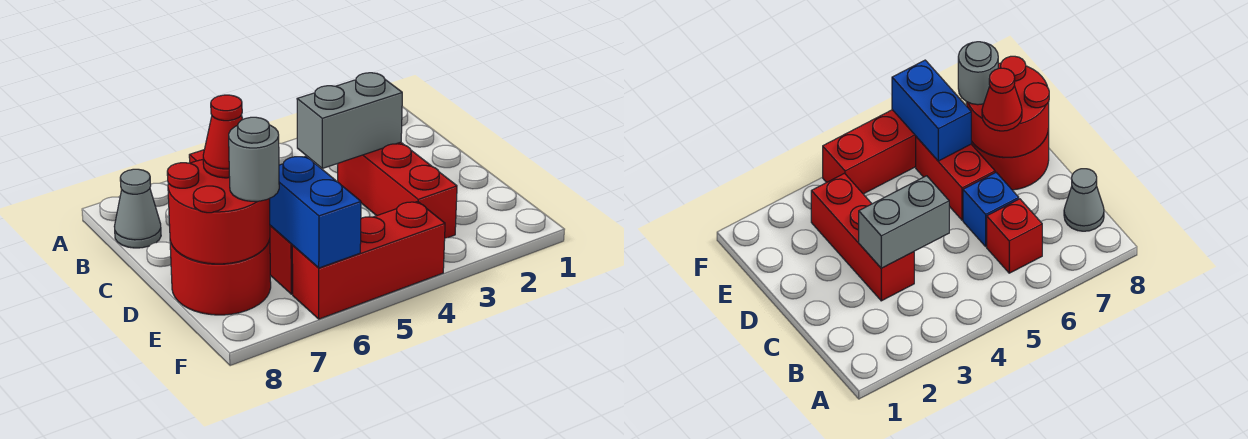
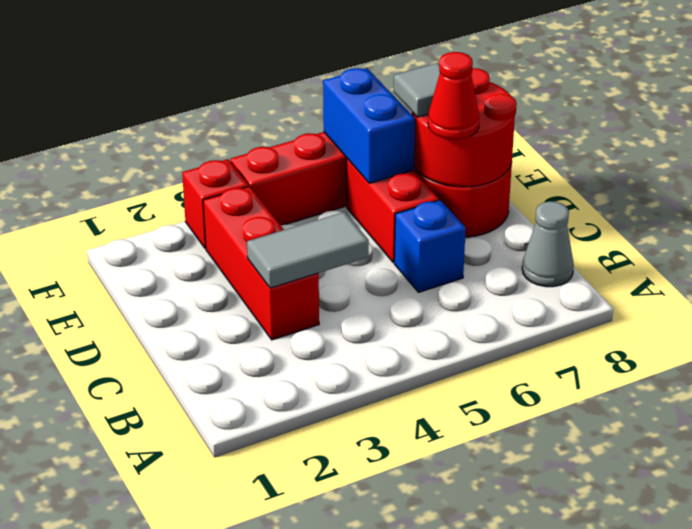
red 1x1 brick [987,199,1042,273] -> red 1x1 brick moved to [182,159,249,249]
grey 1x2 brick [297,73,402,168] -> grey 1x2 tile [247,212,369,288]
grey 1x1 round brick [229,117,279,201] -> grey 1x1 tile [394,63,440,117]

